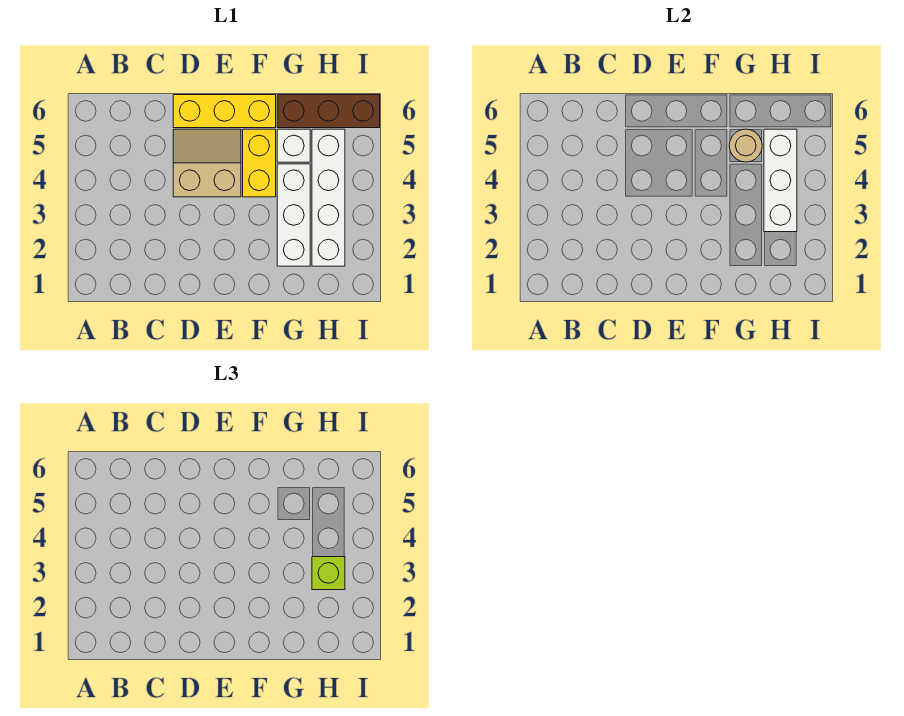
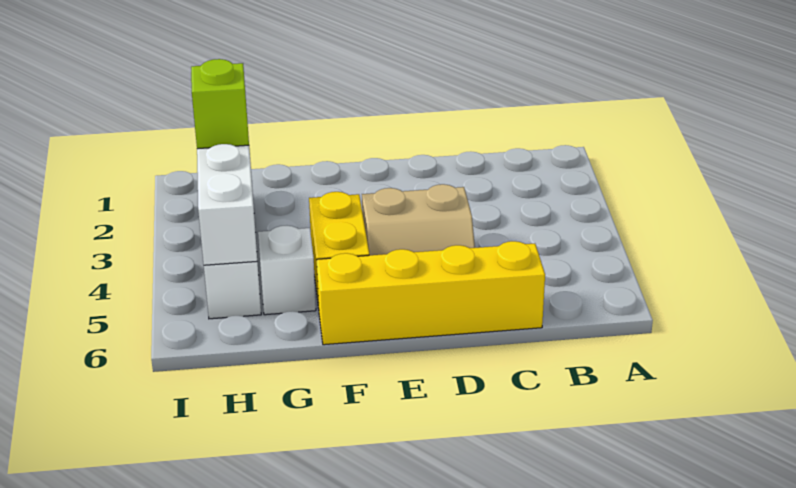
yellow 1x3 brick [173,95,276,128] -> yellow 1x4 brick [316,241,545,345]
white 1x3 brick [277,164,310,266] -> none
tan 1x1 round brick [729,129,762,162] -> none
brown 1x3 brick [277,95,380,128] -> none

